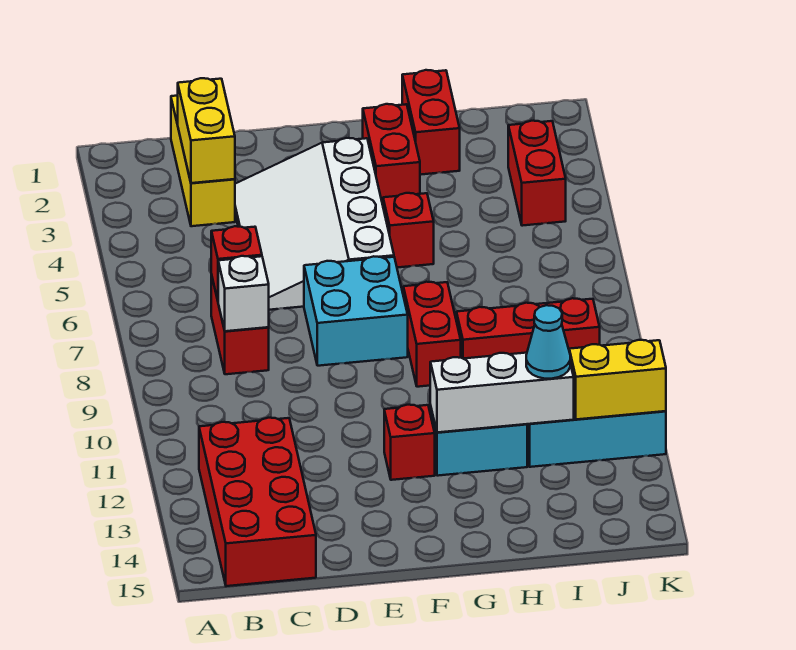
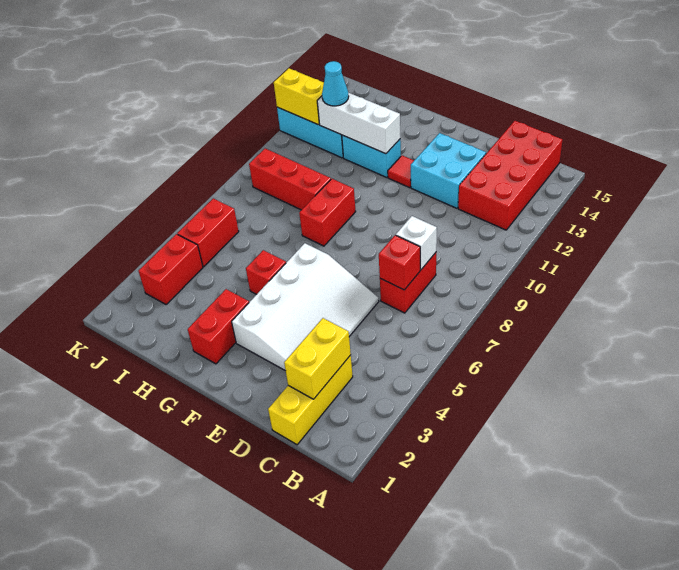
cyan 2x2 brick [304,256,408,366] -> cyan 2x2 brick moved to [411,133,486,208]
red 1x1 brick [384,405,435,480] -> red 1x1 tile [388,156,414,188]
red 1x2 brick [402,70,460,175] -> red 1x2 brick moved to [177,198,239,267]

